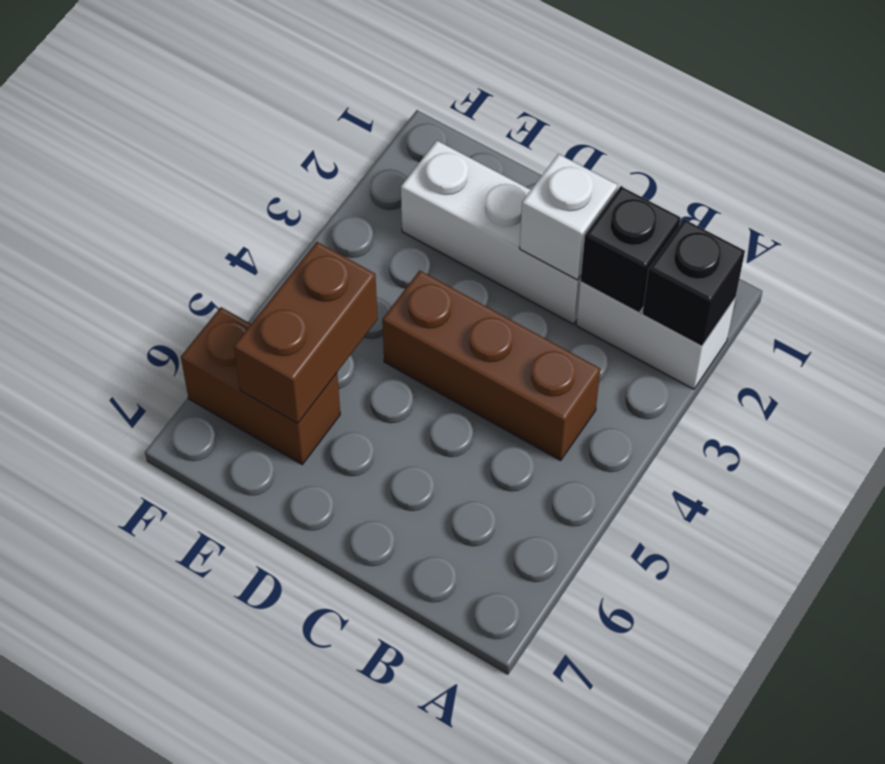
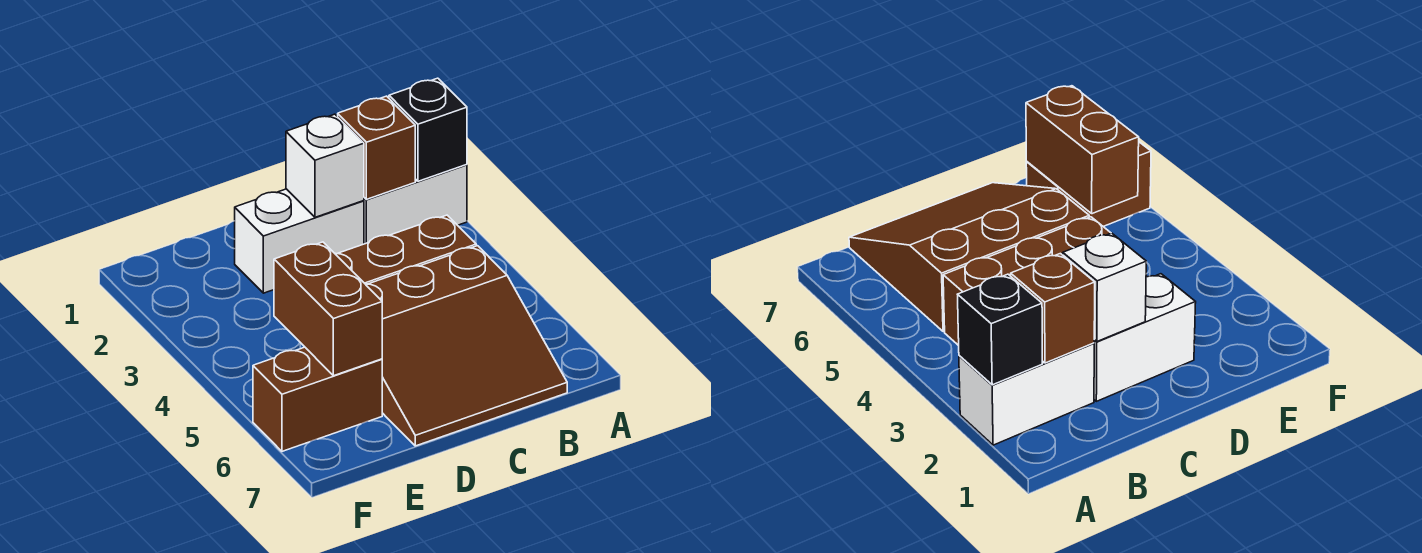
black 1x1 brick [580,186,681,313] -> brown 1x1 brick [338,96,415,199]
none -> brown 3x3 slope [366,246,567,446]
white 1x3 brick [401,141,581,324] -> white 1x2 brick [235,189,364,293]

